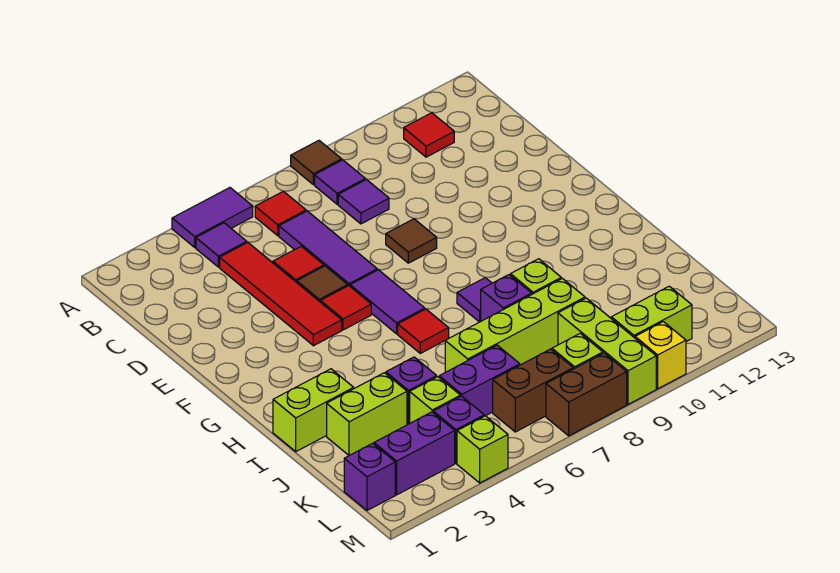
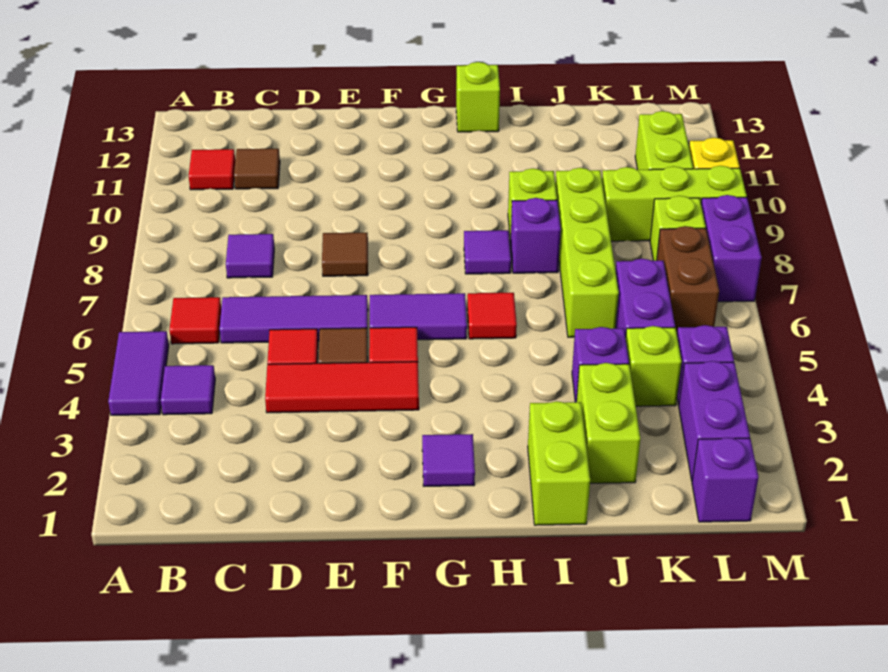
brown 1x1 tile [291,140,342,185] -> brown 1x1 tile moved to [234,149,280,189]
purple 1x1 tile [315,160,365,204] -> purple 1x1 tile moved to [422,434,475,486]
red 1x4 tile [220,242,342,346] -> red 1x3 tile [265,362,419,413]
lime 1x1 brick [457,416,508,483] -> lime 1x1 brick moved to [456,62,500,132]
brown 1x2 brick [546,353,627,436] -> purple 1x2 brick [701,195,762,302]

